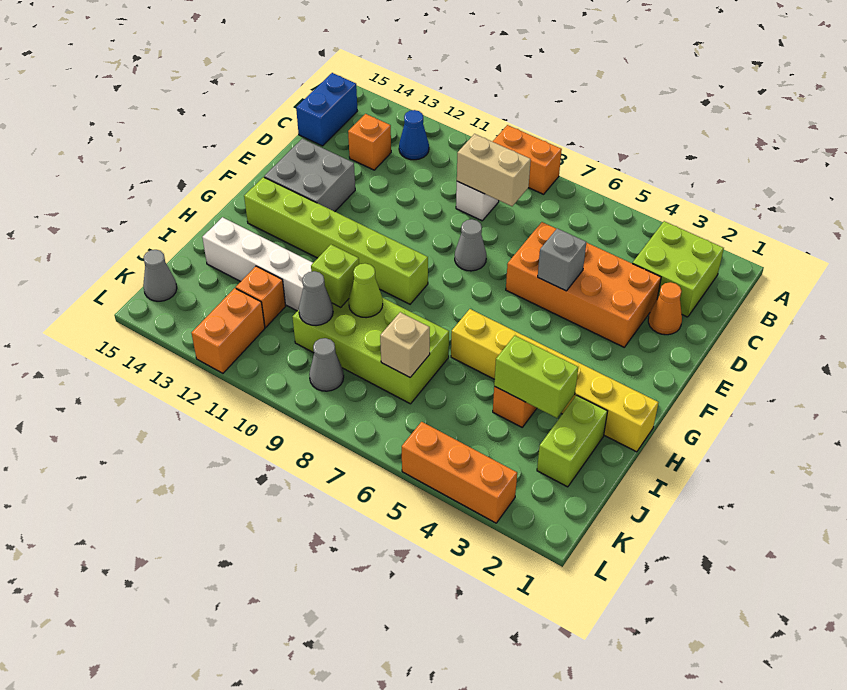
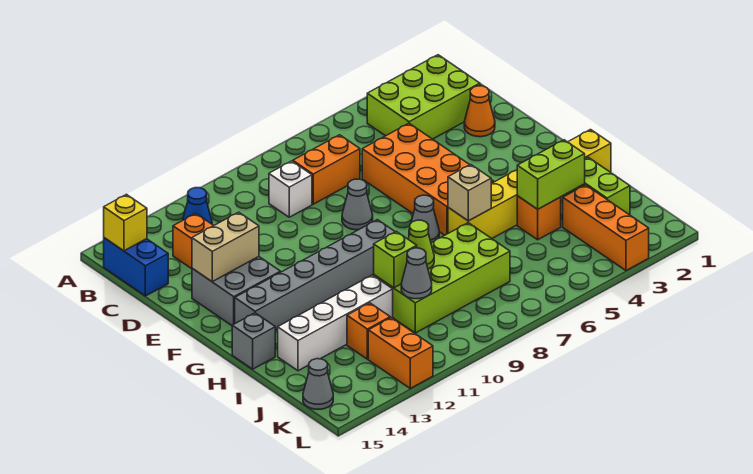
orange 1x2 brick [492,125,562,194] -> orange 1x2 brick moved to [293,135,360,204]
lime 2x2 brick [632,221,724,317] -> lime 2x3 brick [367,55,480,139]
none -> yellow 1x1 brick [104,194,147,251]
tan 1x2 brick [457,134,531,206] -> tan 1x2 brick moved to [192,212,259,282]
orange 2x4 brick [506,222,661,347] -> orange 2x4 brick turned to [362,123,494,235]
grey 1x1 brick [538,228,586,291] -> grey 1x1 brick moved to [232,313,275,369]
lime 1x6 brick [244,177,428,304] -> grey 1x6 brick [235,220,395,331]
tan 1x1 brick [380,312,430,377] -> tan 1x1 brick moved to [448,164,491,221]
grey 1x1 cone [309,338,344,391] -> grey 1x1 cone moved to [409,195,439,243]
orange 1x3 brick [402,422,517,523] -> orange 1x3 brick turned to [563,185,649,271]

